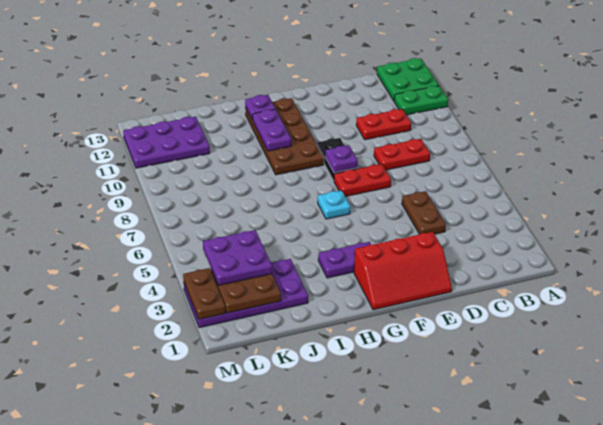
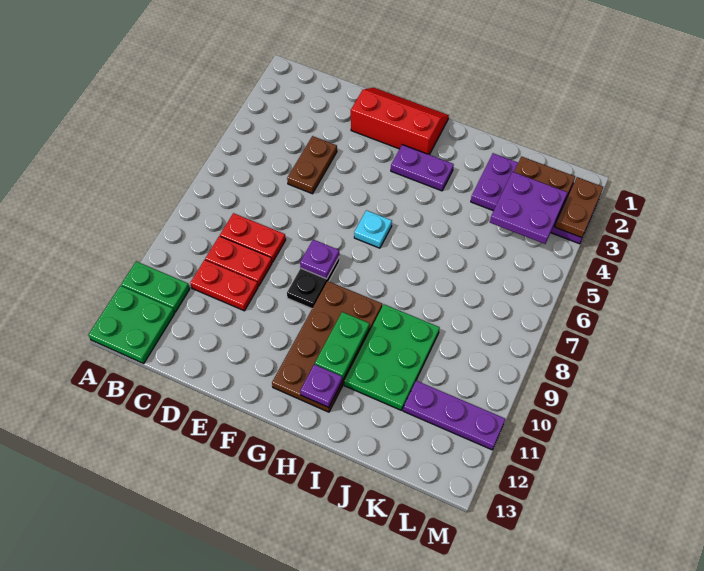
red 1x2 plate [334,164,391,196] -> red 1x2 plate moved to [205,236,272,286]
purple 1x2 plate [253,109,291,151] -> green 1x2 plate [315,312,369,380]
none -> green 2x3 plate [344,304,440,410]
purple 2x3 plate [123,117,210,168] -> purple 1x3 plate [403,381,505,450]

